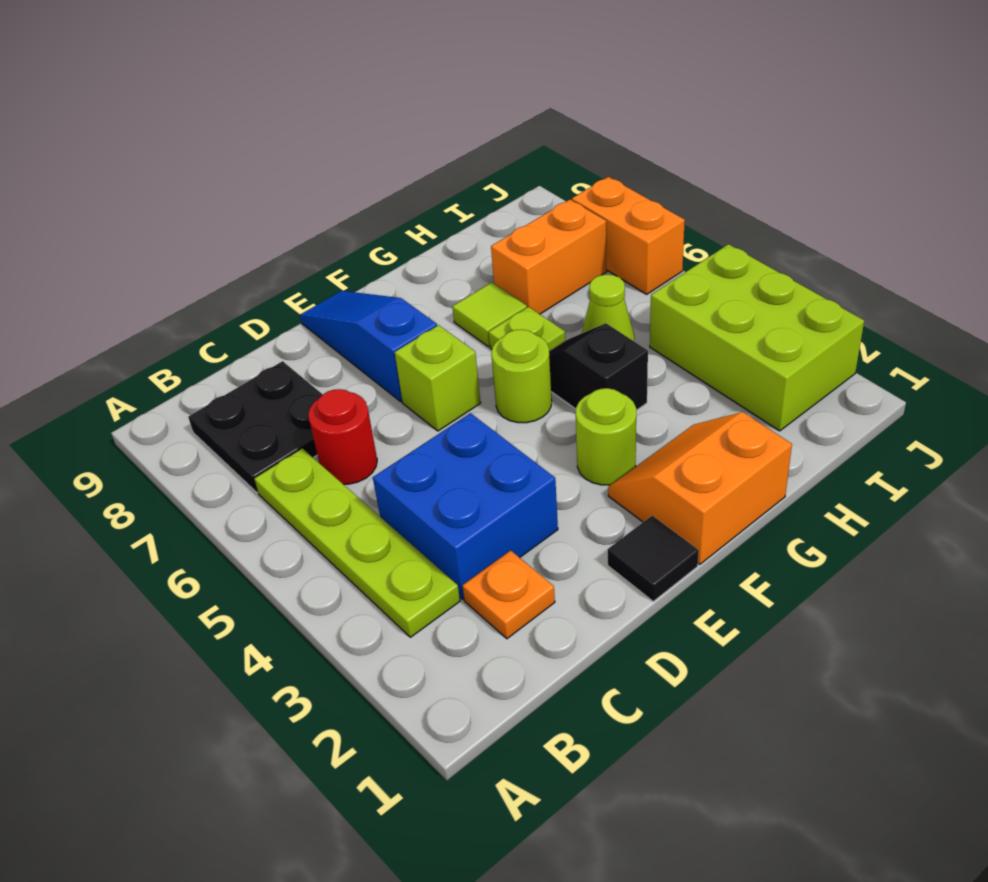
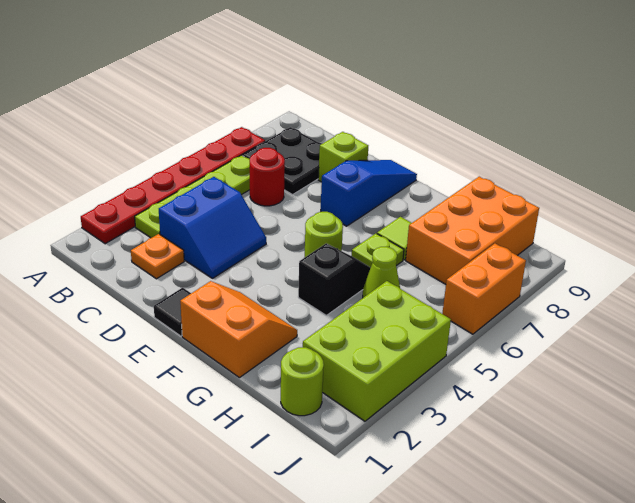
none -> red 1x6 plate [81,127,265,244]
blue 2x2 brick [373,413,558,599] -> blue 2x2 slope [159,177,266,278]
lime 1x1 brick [395,325,481,431] -> lime 1x1 brick moved to [318,132,368,182]
lime 1x1 round brick [576,388,636,485] -> lime 1x1 round brick moved to [281,347,324,416]
orange 1x2 brick [491,200,607,314] -> orange 2x3 brick [406,177,539,284]

